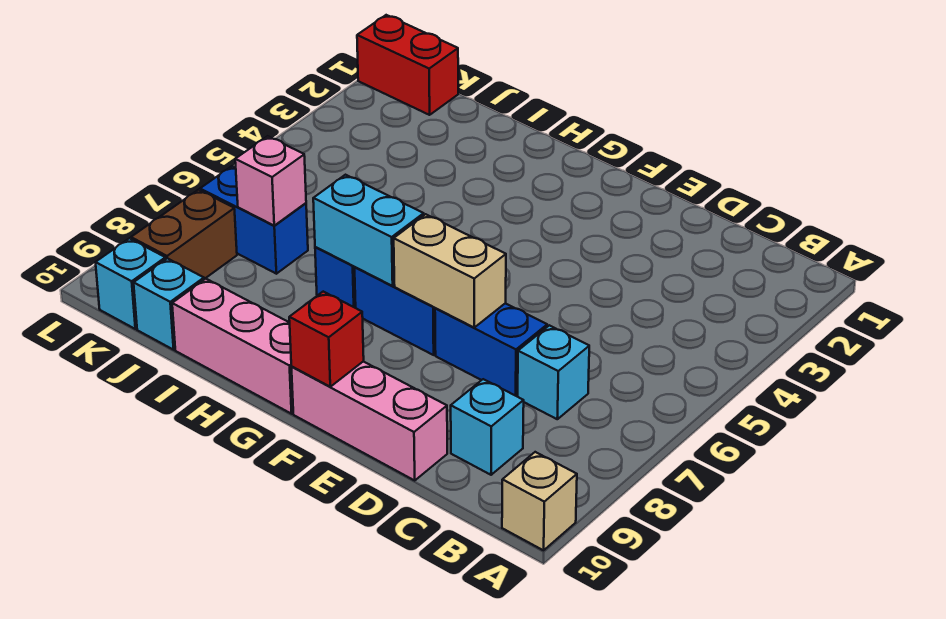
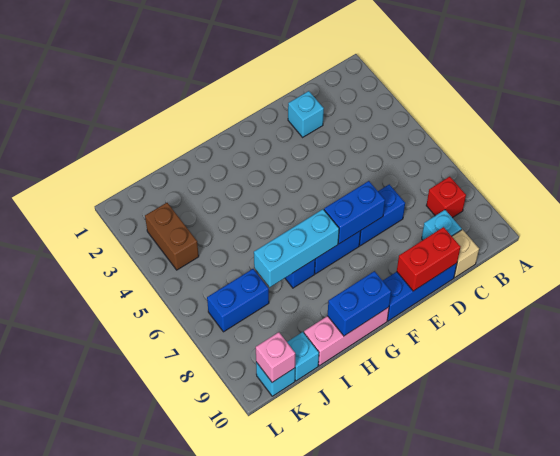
tan 1x1 brick [502,452,577,550] -> tan 1x1 brick moved to [452,230,479,277]
cyan 1x1 brick [517,325,589,419] -> cyan 1x1 brick moved to [288,91,324,137]
pink 1x3 brick [291,361,447,480] -> blue 1x3 brick [383,263,457,321]
tan 1x2 brick [394,214,506,327] -> blue 1x2 brick [324,181,385,244]
red 1x1 brick [289,292,364,387] -> red 1x1 brick moved to [426,177,466,218]
cyan 1x2 brick [313,175,424,286] -> cyan 1x3 brick [254,209,339,287]
none -> blue 1x2 brick [328,271,391,336]
pink 1x1 brick [235,136,306,225] -> pink 1x1 brick moved to [256,332,295,382]
red 1x2 brick [357,15,458,115] -> red 1x2 brick moved to [397,227,461,291]
brown 1x2 brick [131,190,237,279] -> brown 1x2 brick moved to [145,203,199,270]

